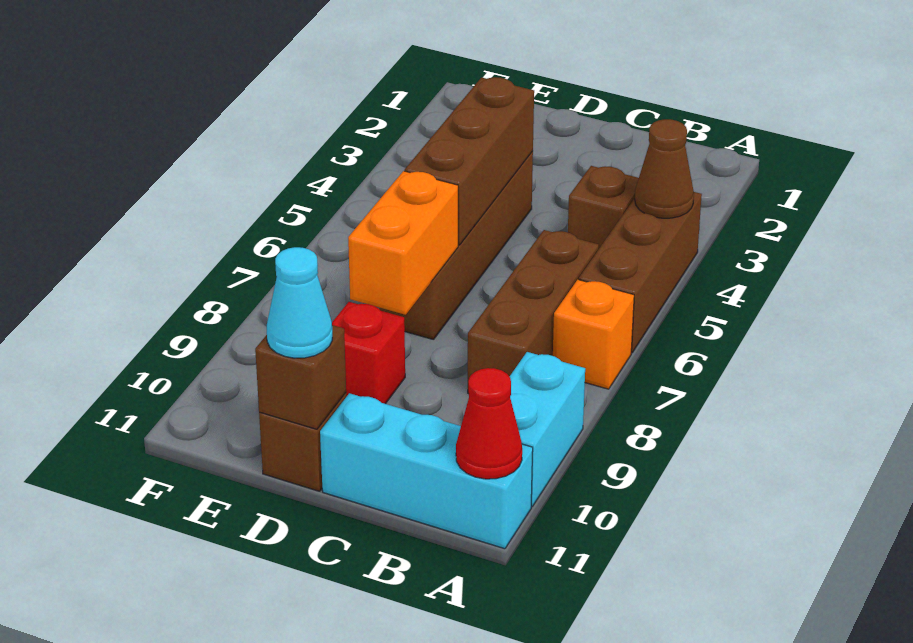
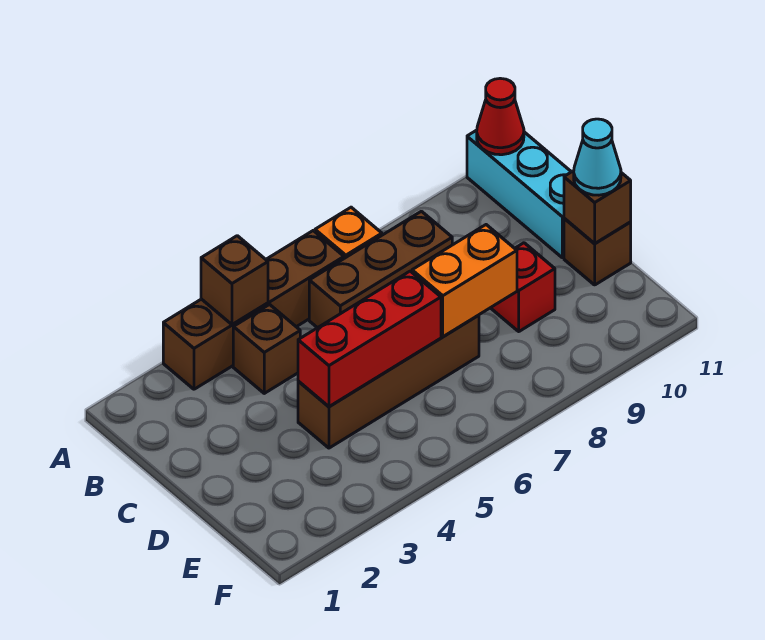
brown 1x3 brick [579,192,702,353] -> brown 1x4 brick [163,231,344,389]
brown 1x1 cone [635,119,694,218] -> brown 1x1 brick [201,236,268,324]
cyan 1x2 brick [510,352,585,506] -> none
brown 1x3 brick [405,77,534,245] -> red 1x3 brick [298,271,441,406]

